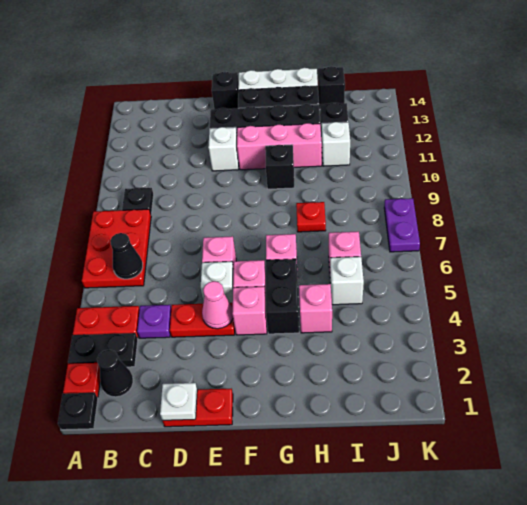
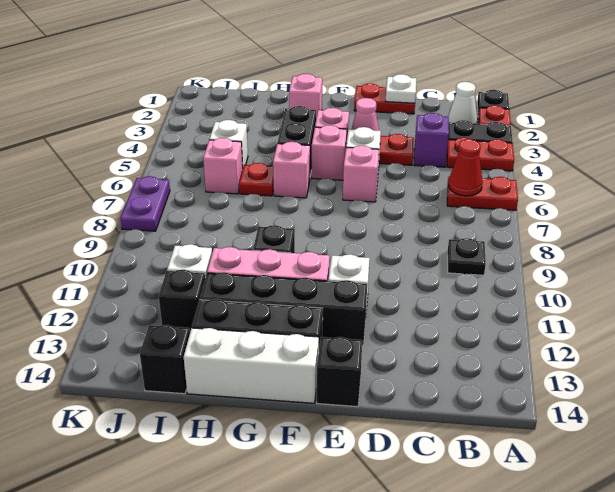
red 2x3 plate [82,209,151,288] -> red 1x2 plate [447,176,518,210]
black 1x1 cone [97,350,133,397] -> white 1x1 cone [448,82,478,124]
black 1x1 cone [110,233,143,279] -> red 1x1 cone [449,139,483,196]
purple 1x1 plate [137,305,171,338] -> purple 1x1 brick [414,113,449,167]
pink 1x1 brick [299,284,332,333] -> pink 1x1 brick moved to [289,74,322,118]
red 1x1 plate [296,202,326,232] -> red 1x1 plate moved to [239,163,274,196]

